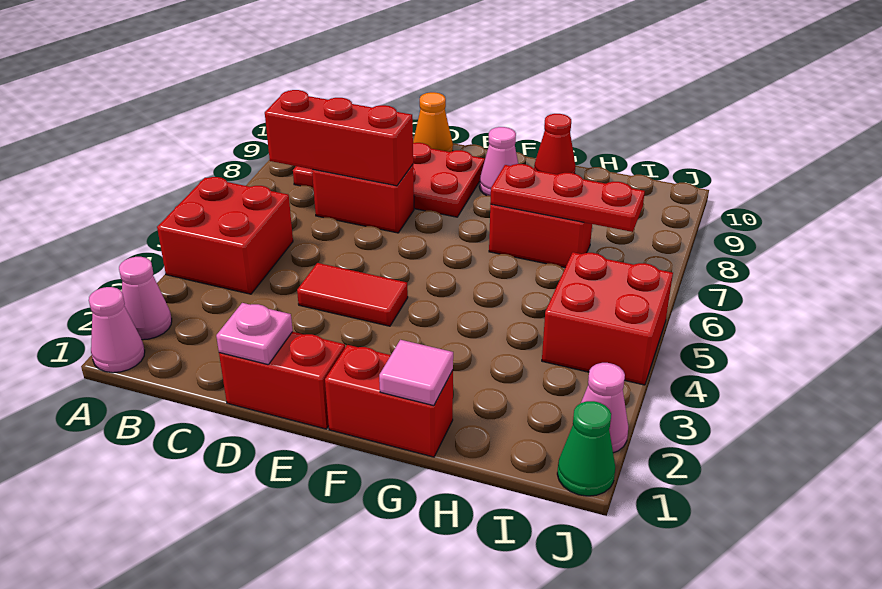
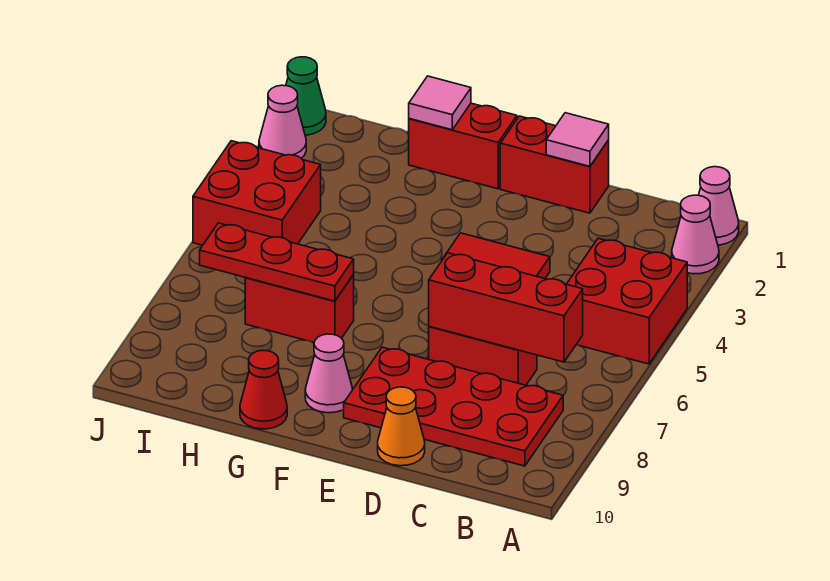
pink 1x1 plate [216,303,293,365] -> pink 1x1 tile [546,113,609,166]

